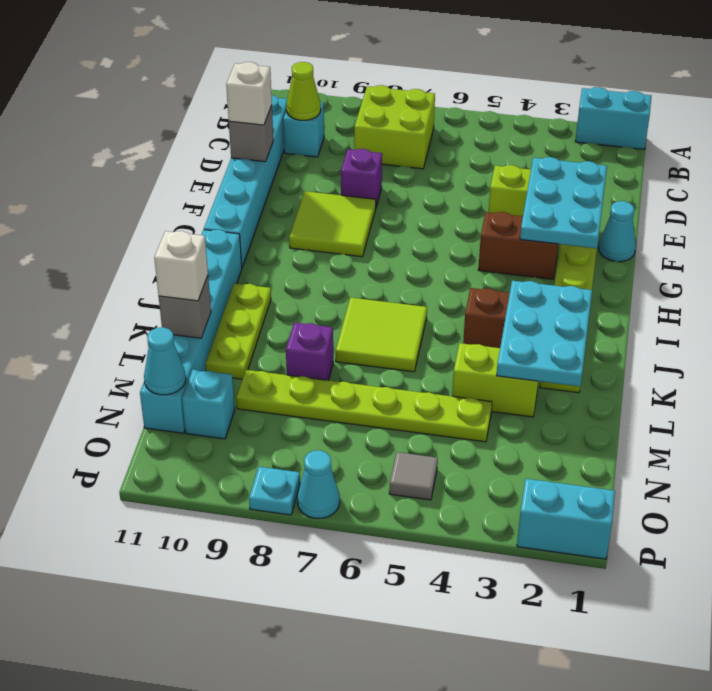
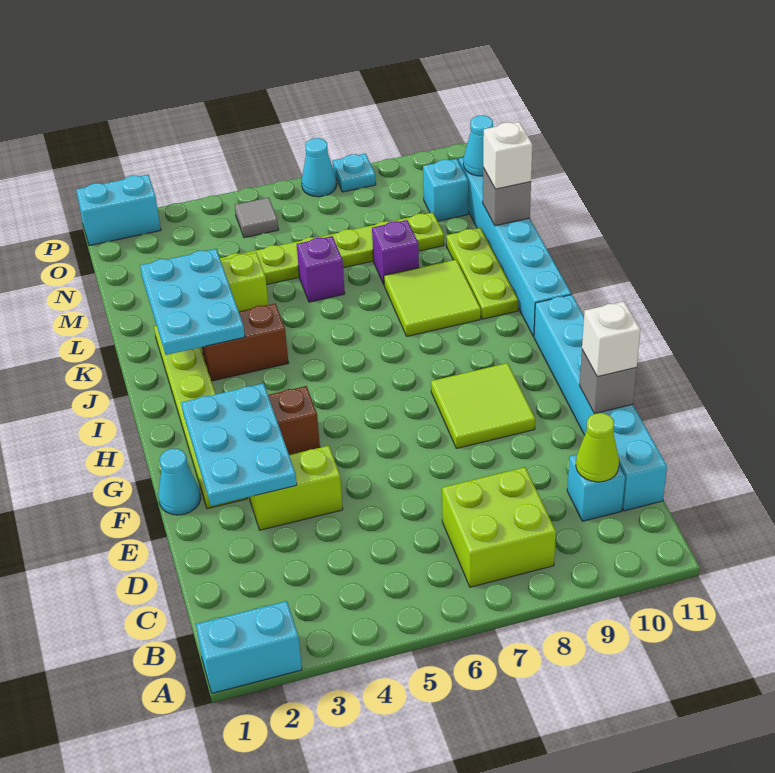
purple 1x1 brick [341,149,382,207] -> purple 1x1 brick moved to [297,236,345,302]
lime 2x2 tile [336,298,427,372] -> lime 2x2 tile moved to [384,260,481,336]

